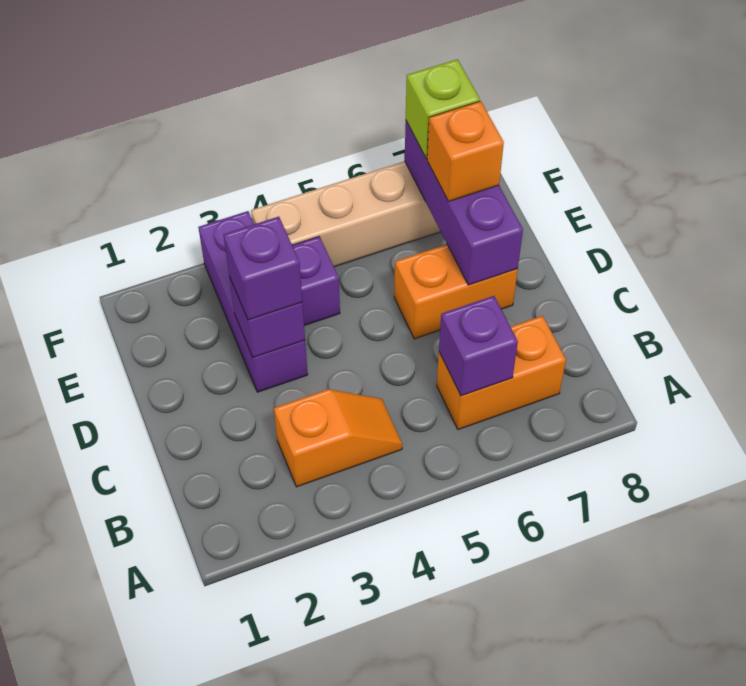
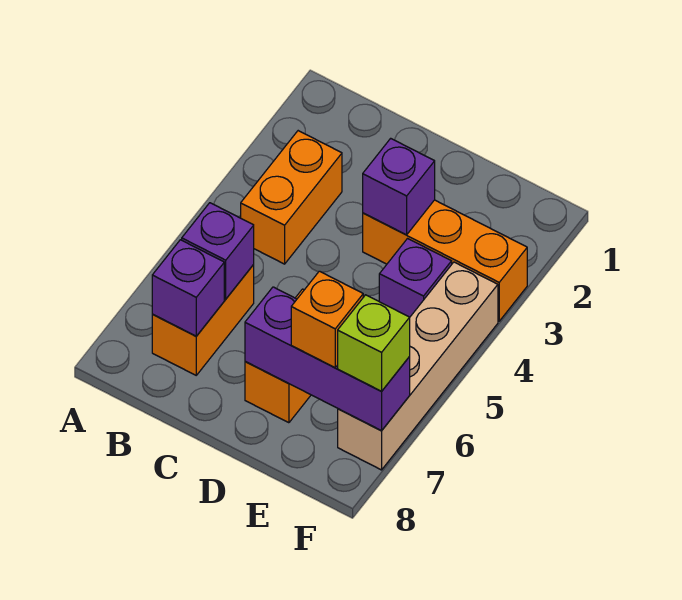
orange 1x2 slope [274,389,402,487] -> orange 1x2 brick [241,131,342,264]
purple 1x3 brick [198,211,308,392] -> orange 1x3 brick [363,200,527,321]
purple 1x1 brick [223,217,302,320] -> purple 1x1 brick moved to [152,240,224,336]

